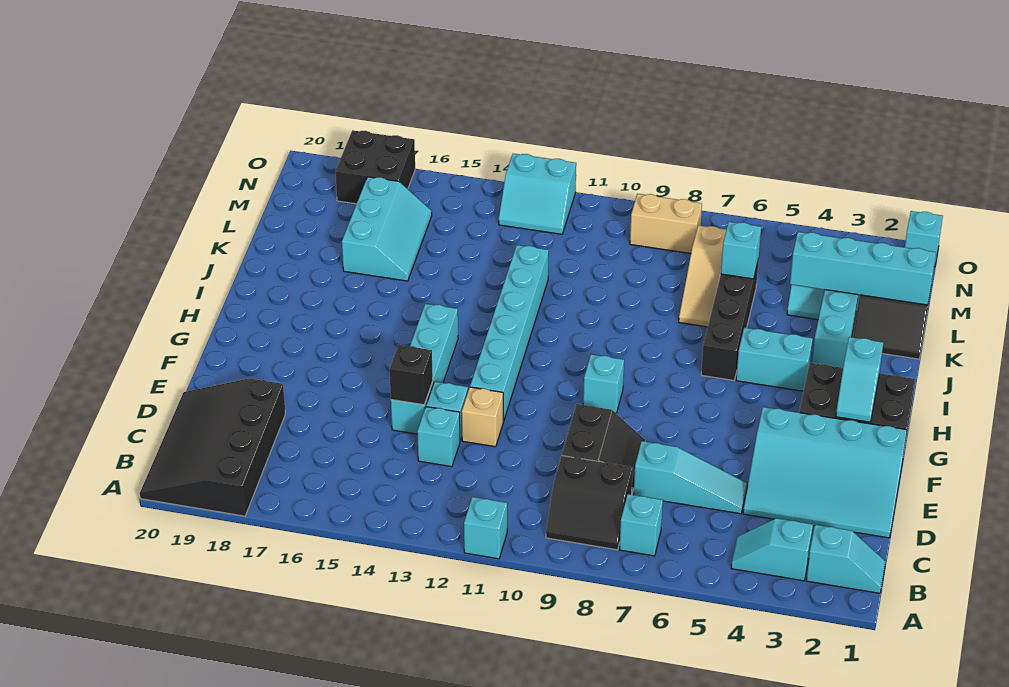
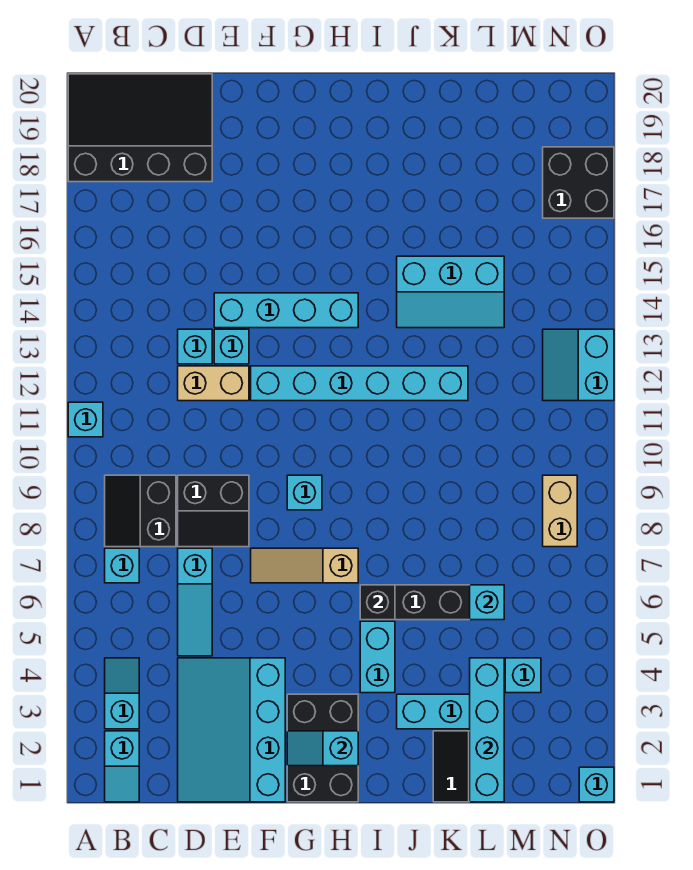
tan 1x1 brick [462,387,503,447] -> tan 1x2 brick [178,366,249,401]
black 1x1 brick [390,345,433,405] -> black 1x1 brick moved to [360,585,395,620]
tan 1x3 slope [679,225,726,327] -> tan 1x3 slope moved to [251,548,358,583]
cyan 2x3 slope [342,177,432,281] -> cyan 2x3 slope moved to [397,256,504,328]

